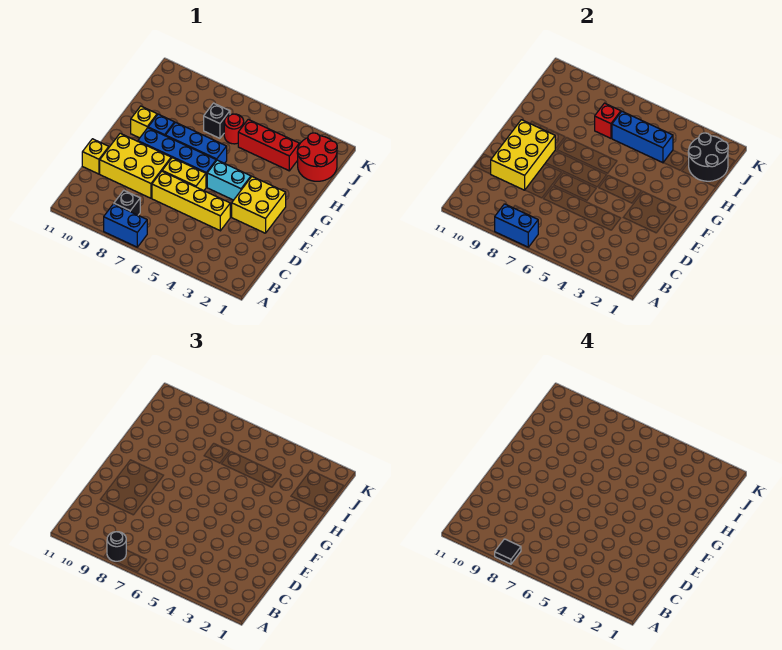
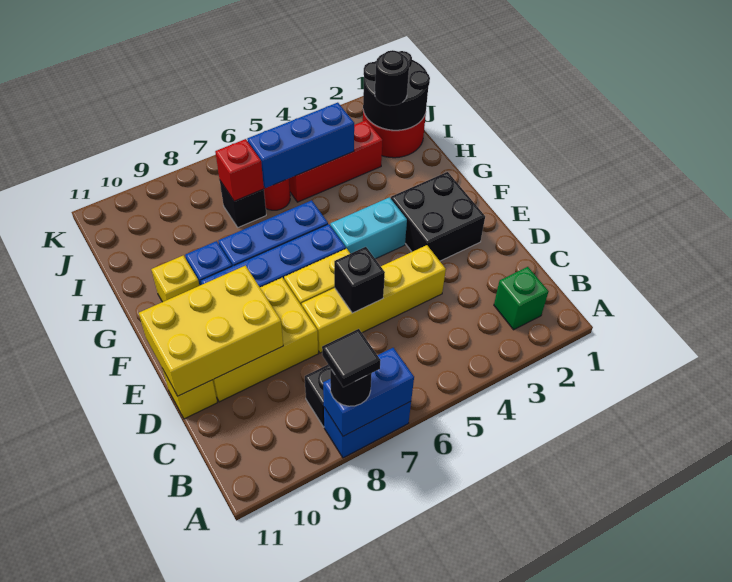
none -> green 1x1 brick [494,267,549,330]
none -> black 1x1 brick [334,247,385,313]
yellow 2x3 brick [491,120,555,190] -> yellow 2x3 brick turned to [139,266,283,396]
yellow 2x2 brick [232,177,286,233] -> black 2x2 brick [391,172,485,261]
none -> black 1x1 round brick [375,50,409,106]

